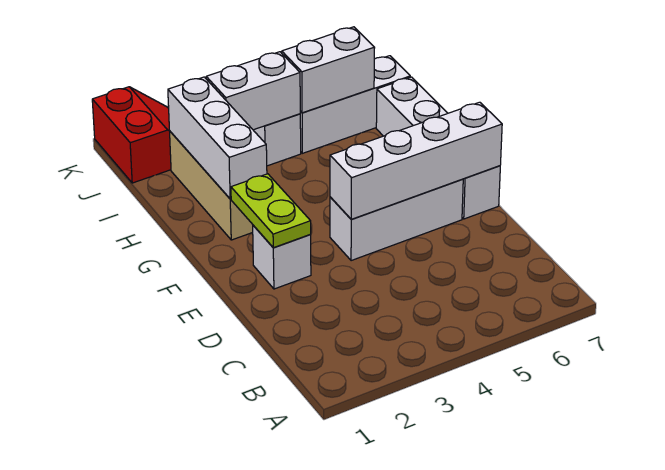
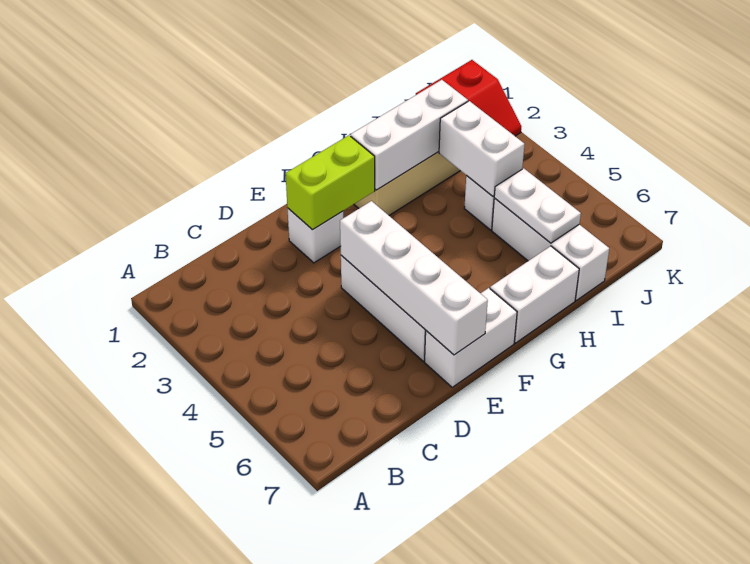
lime 1x2 plate [231,174,311,248] -> lime 1x2 brick [286,135,375,230]
white 1x2 brick [282,27,375,113] -> white 1x2 plate [494,168,581,243]

